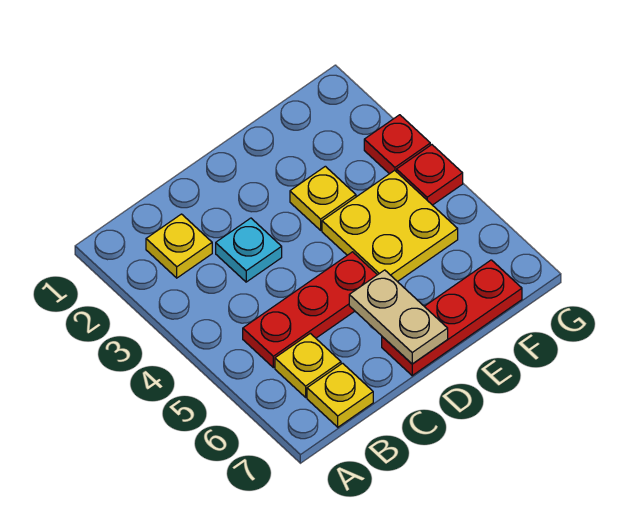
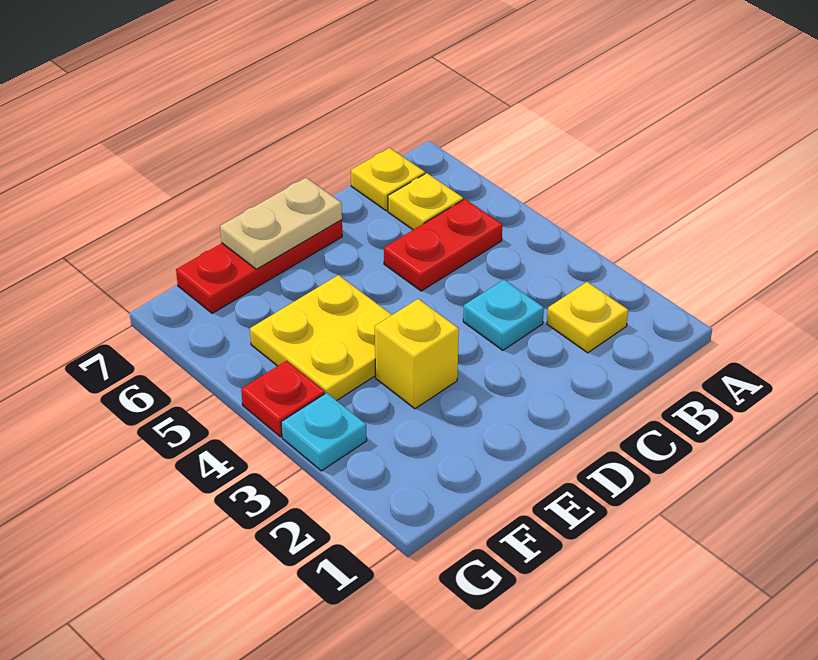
red 1x3 plate [243,252,377,368] -> red 1x2 plate [384,199,502,291]
tan 1x2 plate [349,270,448,364] -> tan 1x2 plate turned to [220,178,342,269]
yellow 1x1 plate [290,166,356,230] -> yellow 1x1 brick [375,299,459,409]
red 1x1 plate [364,115,430,174] -> cyan 1x1 plate [281,393,367,471]

